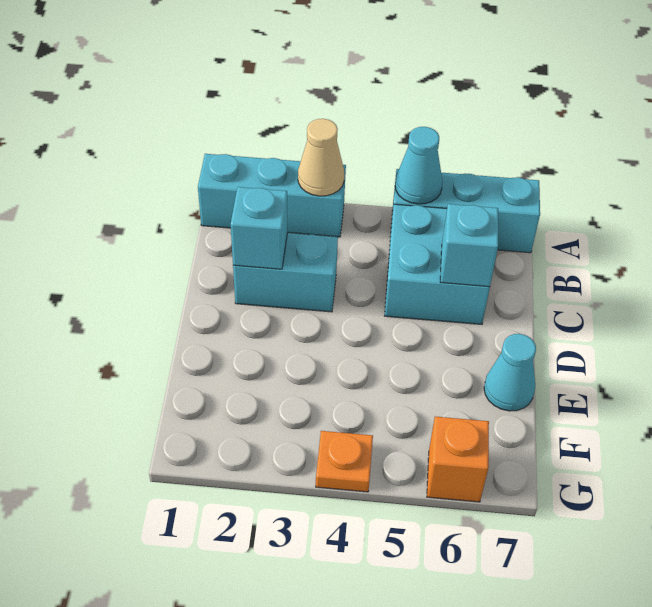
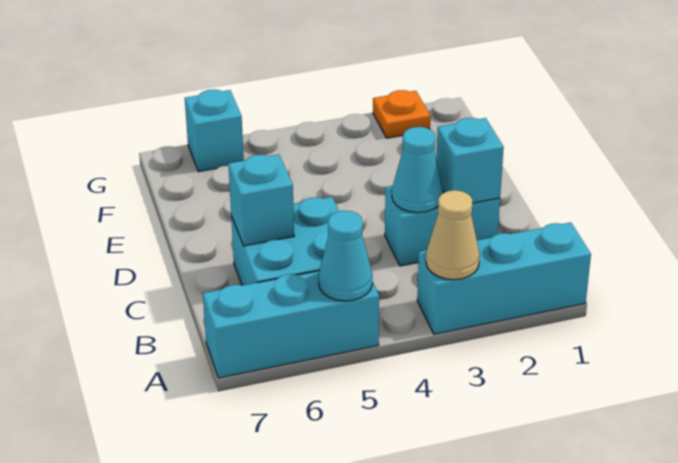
cyan 1x1 cone [484,334,536,411] -> cyan 1x1 cone moved to [392,127,443,213]
orange 1x1 plate [316,431,373,492] -> orange 1x1 plate moved to [373,90,431,138]
orange 1x1 brick [427,417,489,502] -> cyan 1x1 brick [185,90,244,172]

